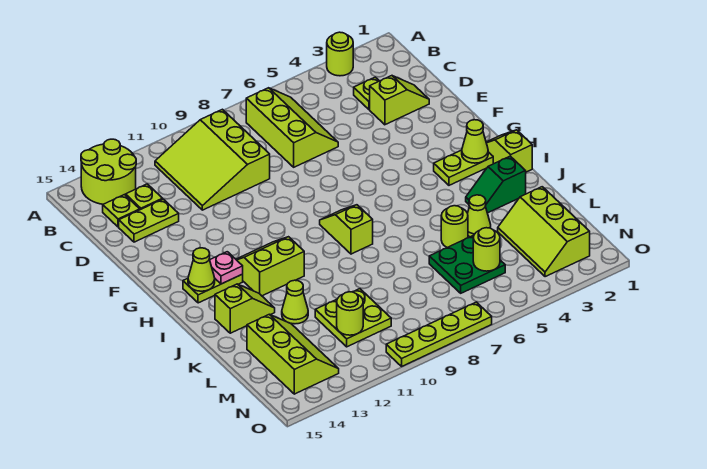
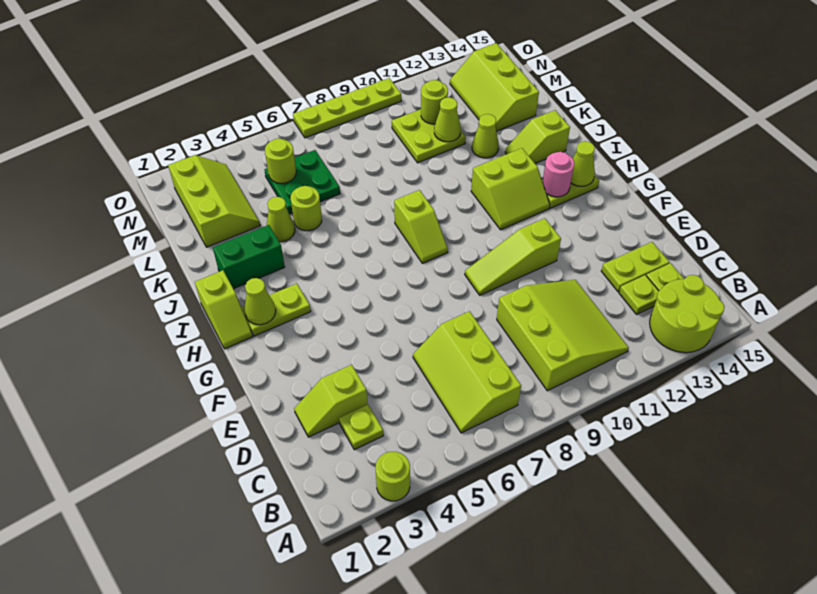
none -> lime 1x3 slope [465,218,561,295]
pink 1x1 plate [210,252,243,284] -> pink 1x1 round brick [542,152,574,197]
green 1x2 slope [466,156,526,213] -> green 1x2 brick [213,225,285,289]
none -> lime 1x1 cone [434,97,461,142]

